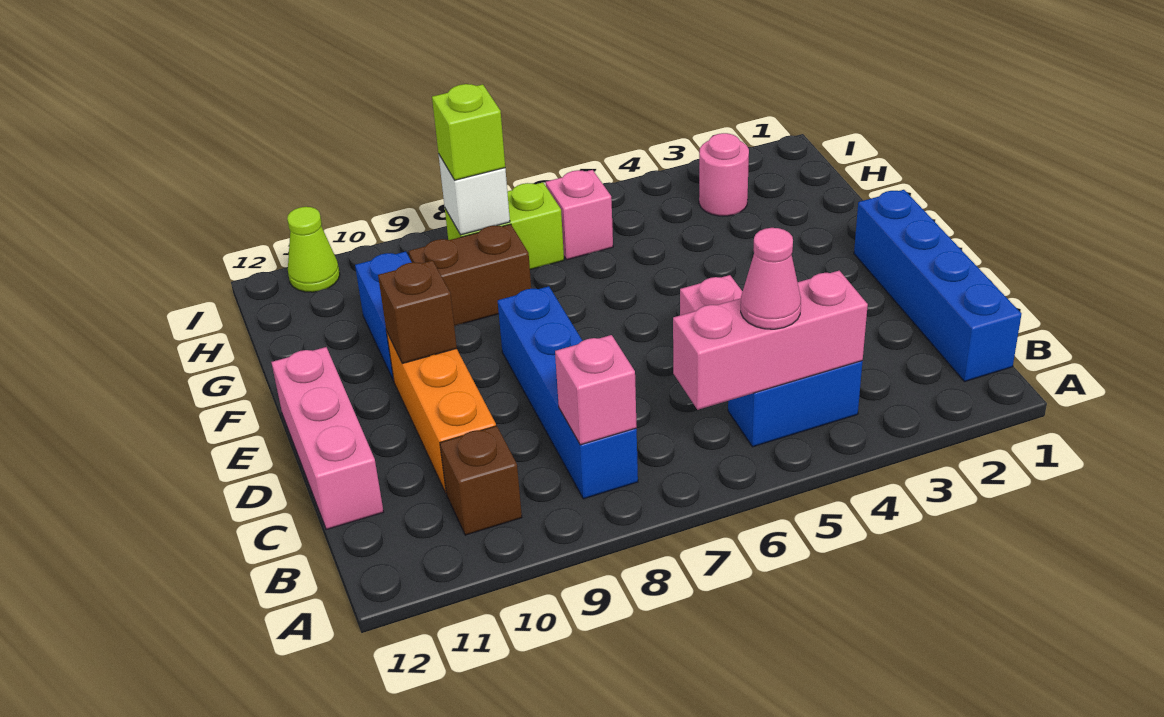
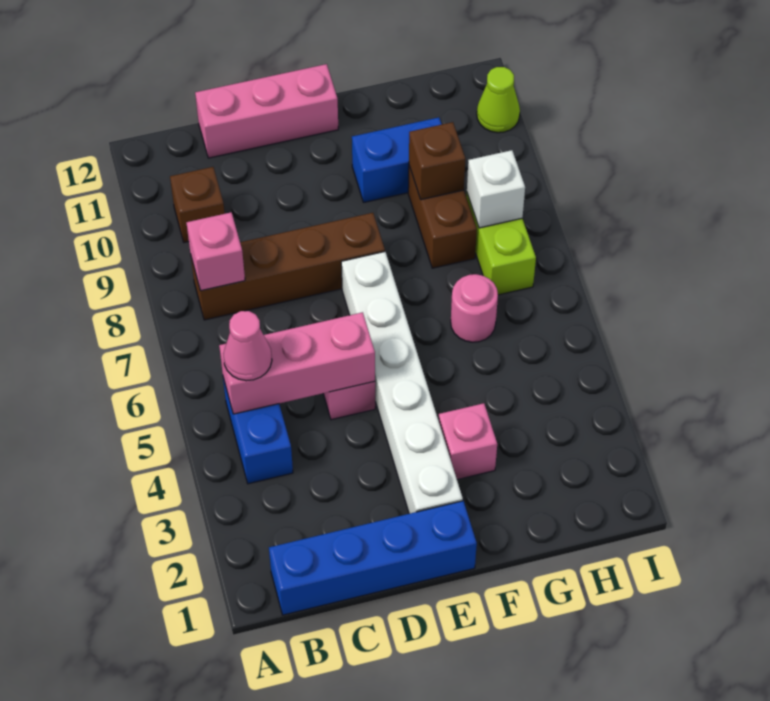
pink 1x3 brick [673,271,868,410] -> pink 1x3 brick turned to [219,312,375,414]
blue 1x4 brick [498,286,638,499] -> brown 1x4 brick [191,213,385,320]
orange 1x3 brick [387,333,496,493] -> none
none -> white 1x6 brick [341,252,463,514]
brown 1x1 brick [378,260,457,364] -> brown 1x1 brick moved to [409,122,465,200]
pink 1x1 round brick [699,133,749,216] -> pink 1x1 round brick moved to [451,274,498,342]
pink 1x1 brick [546,170,613,260] -> pink 1x1 brick moved to [439,403,497,480]
lime 1x1 brick [432,84,505,180] -> none

